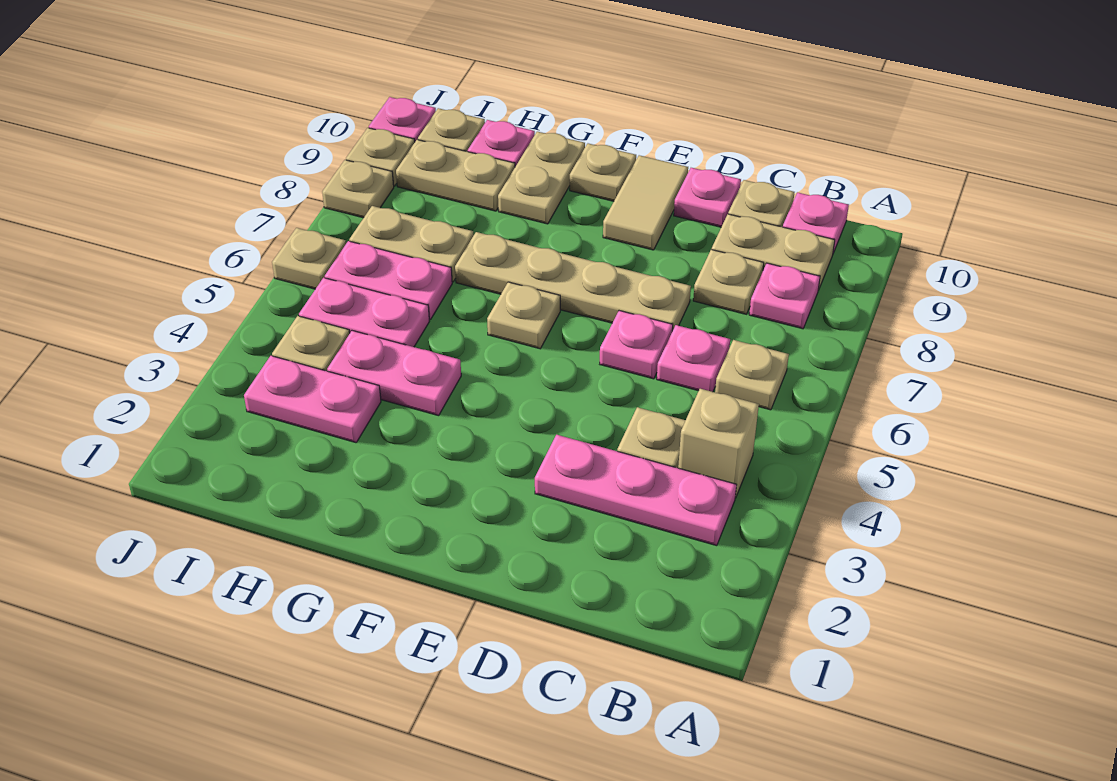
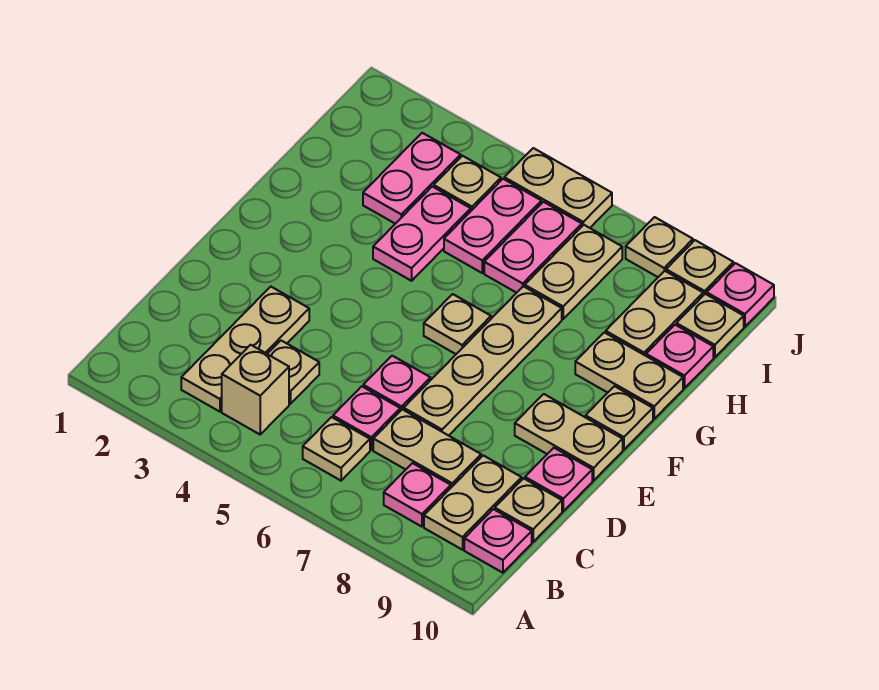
pink 1x3 plate [535,435,736,546] -> tan 1x3 plate [181,287,309,412]
tan 1x1 plate [693,249,764,314] -> tan 1x2 plate [373,409,481,487]
tan 1x2 tile [603,155,688,250] -> tan 1x2 plate [515,394,623,480]
tan 1x1 plate [272,228,346,289] -> tan 1x2 plate [504,148,612,228]

